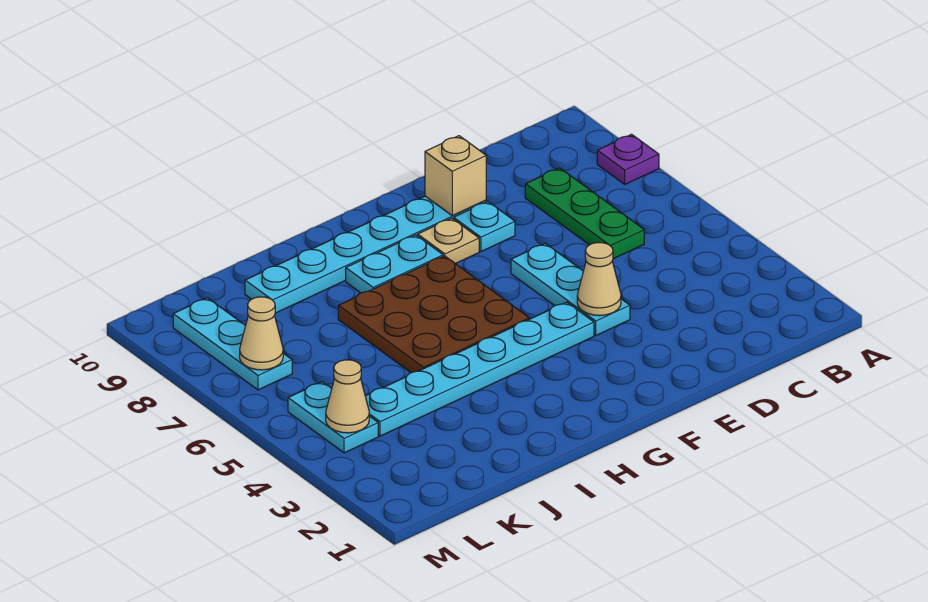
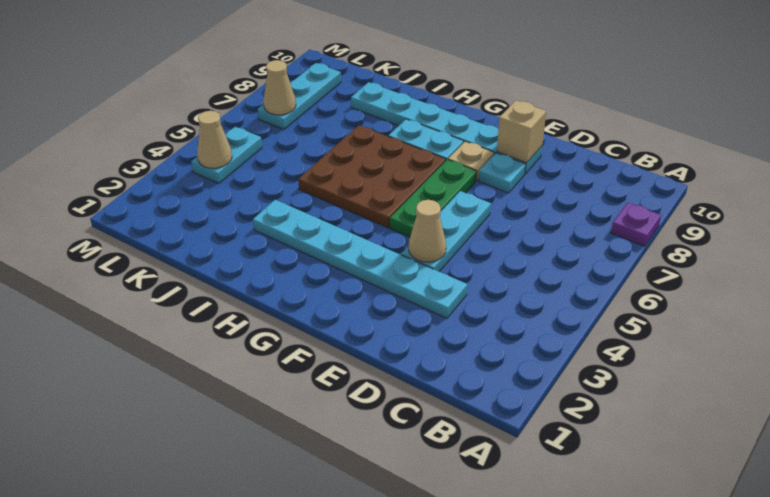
green 1x3 plate [525,168,644,259] -> green 1x3 plate moved to [390,159,477,237]
cyan 1x6 plate [365,302,594,436] -> cyan 1x6 plate moved to [253,200,467,318]

